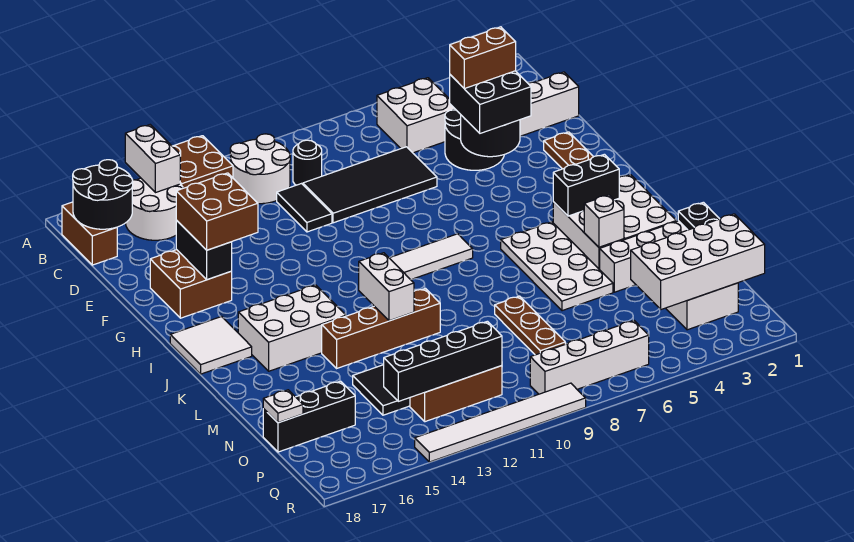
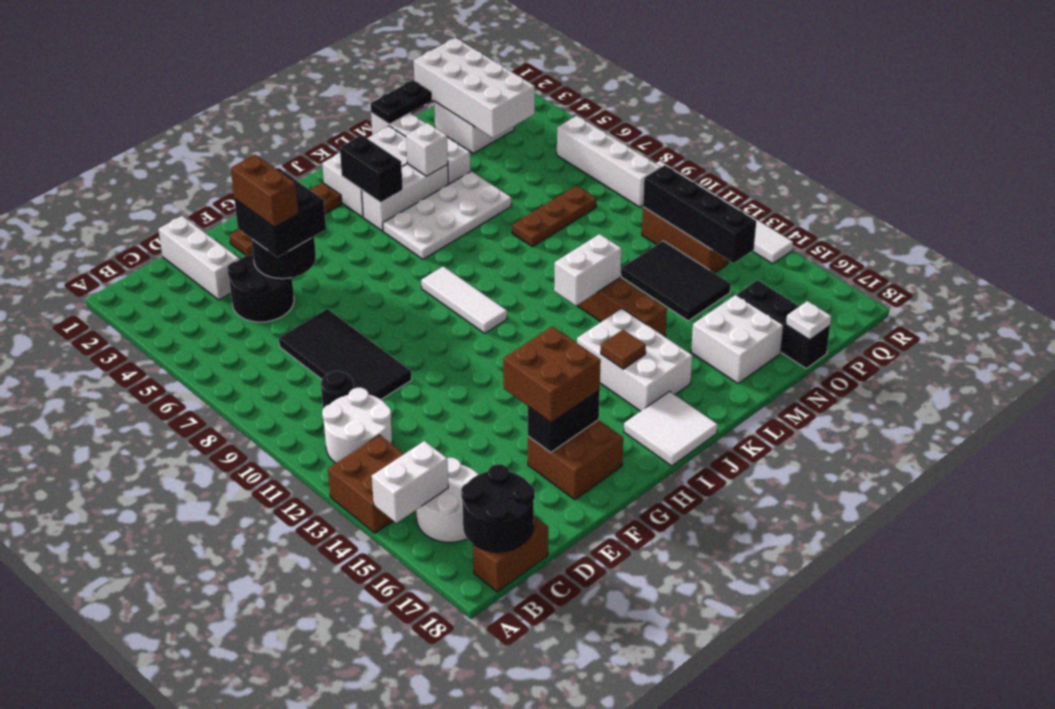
white 2x2 brick [377,78,456,153] -> white 2x2 brick moved to [691,295,784,384]
black 1x2 tile [277,184,332,232] -> none
none -> brown 1x1 tile [601,330,646,369]

